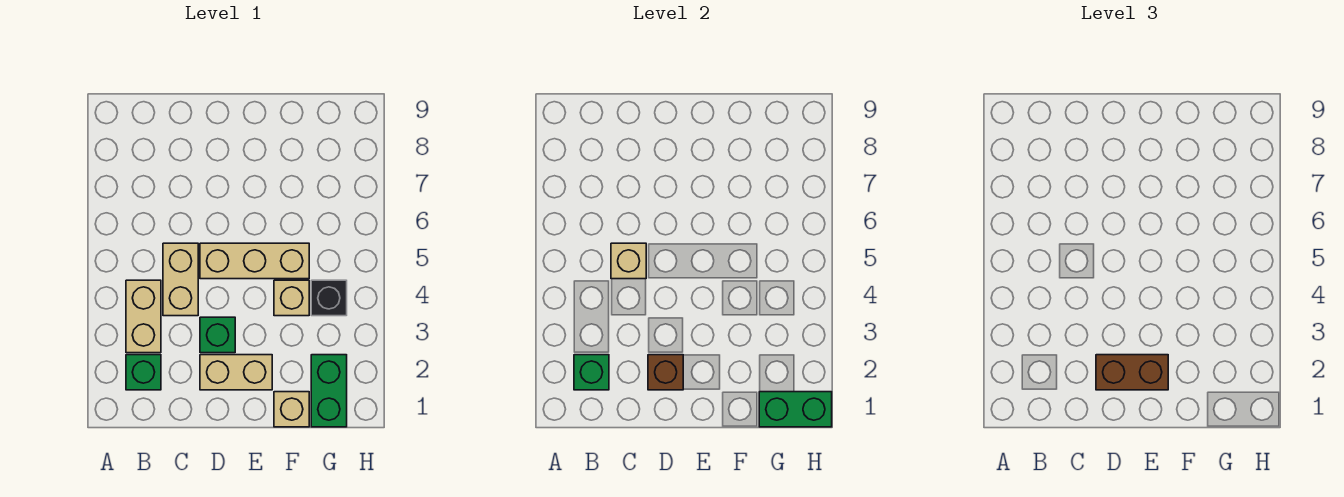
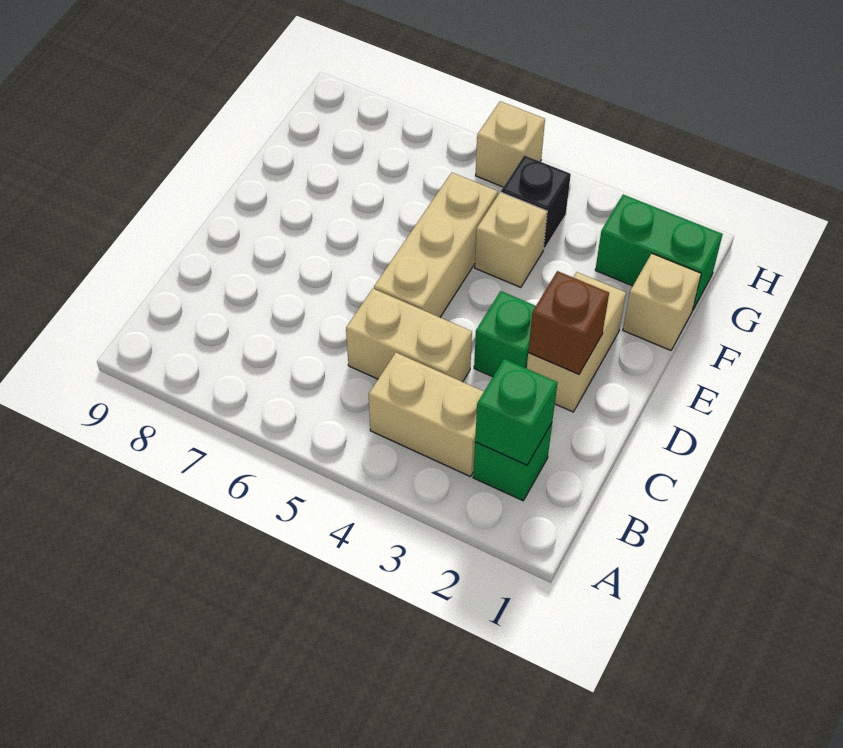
tan 1x1 brick [611,243,646,279] -> tan 1x1 brick moved to [476,101,545,187]
brown 1x2 brick [1096,355,1168,390] -> none
green 1x2 brick [759,392,832,427] -> none

